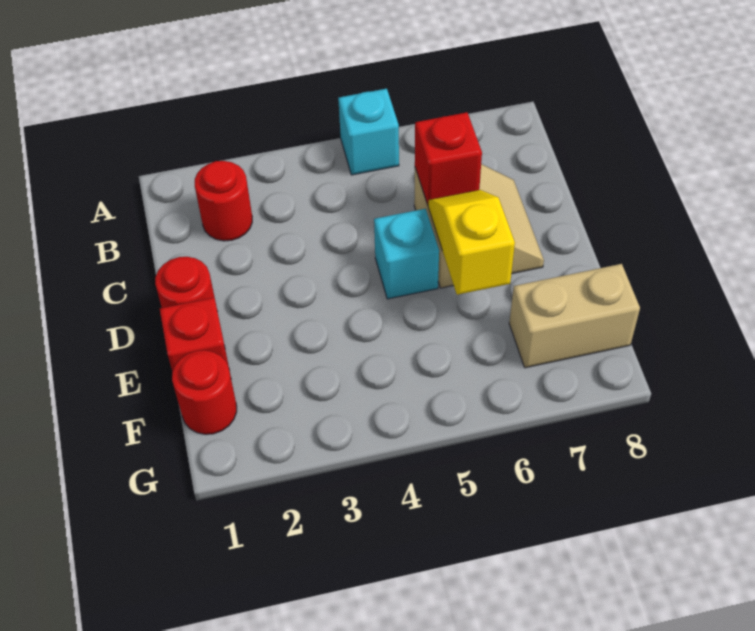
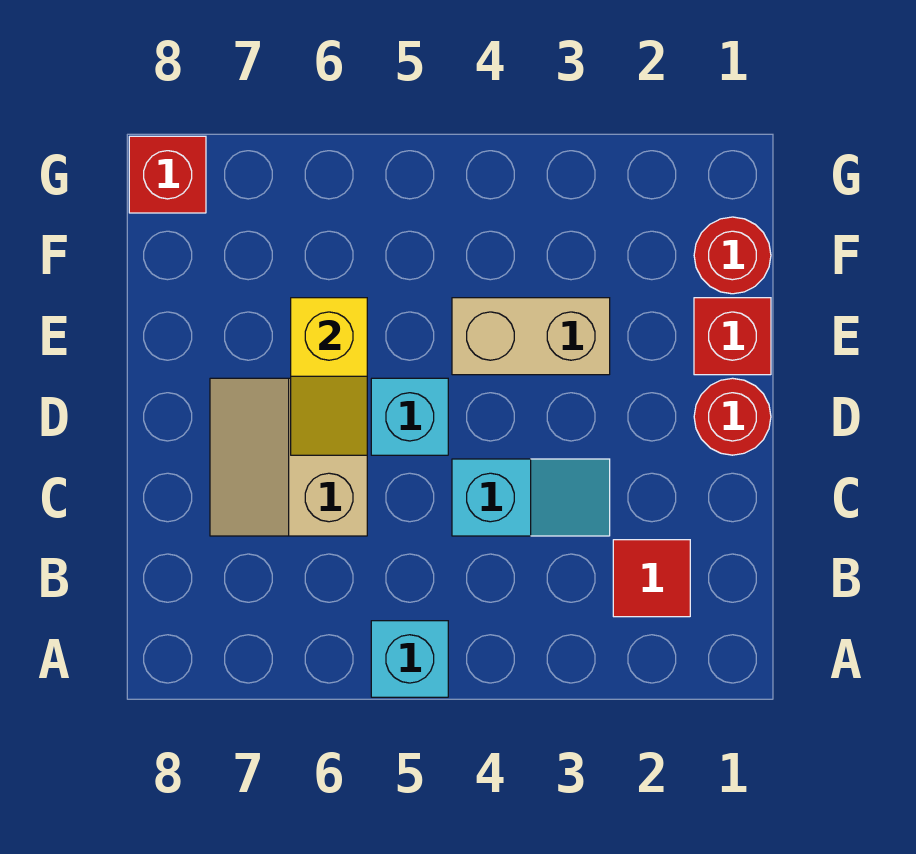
red 1x1 round brick [195,161,252,241] -> red 1x1 tile [613,540,690,617]
none -> cyan 1x2 slope [452,459,610,536]
red 1x1 brick [415,112,482,205] -> red 1x1 brick moved to [129,136,206,213]
tan 1x2 brick [509,264,640,368] -> tan 1x2 brick moved to [452,298,610,375]

